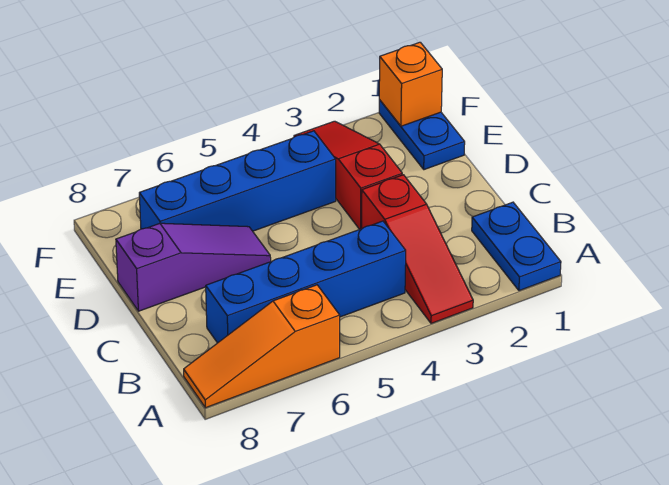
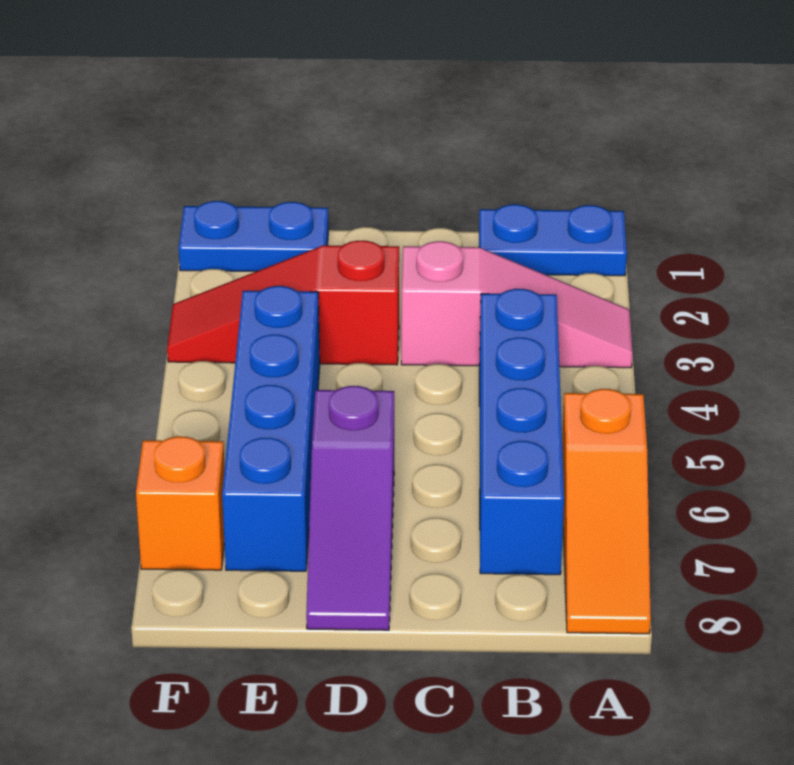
red 1x3 slope [362,175,473,323] -> pink 1x3 slope [401,241,633,368]
purple 1x3 slope [116,223,271,311] -> purple 1x3 slope turned to [306,386,394,630]
orange 1x1 brick [379,42,442,126] -> orange 1x1 brick moved to [136,436,225,570]

